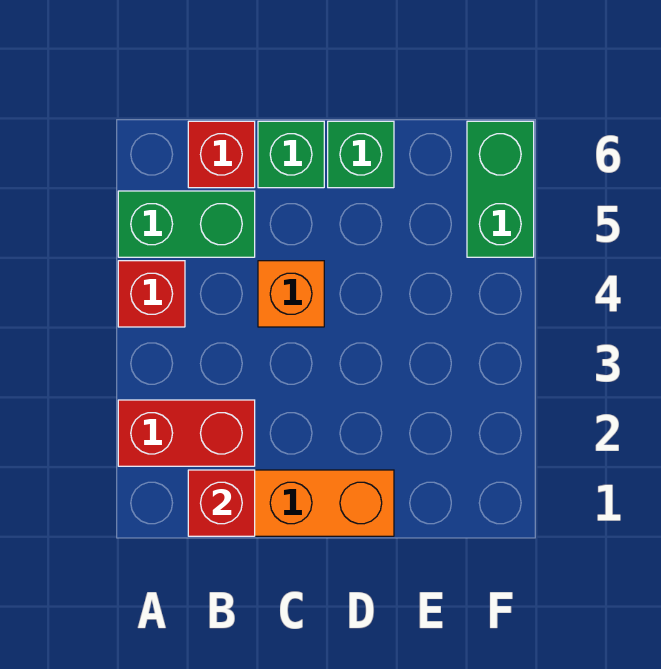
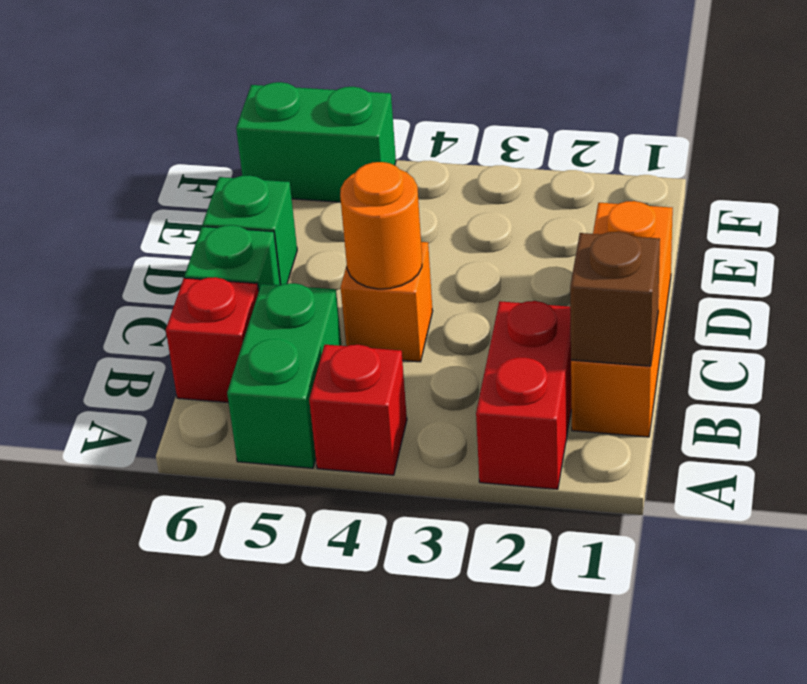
red 1x1 brick [188,470,255,536] -> brown 1x1 brick [570,232,660,366]
none -> orange 1x1 round brick [340,162,422,289]

